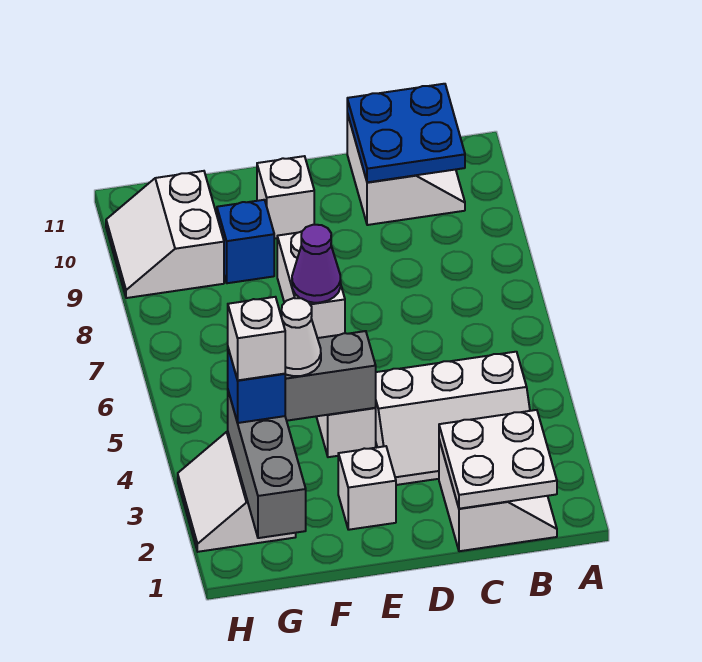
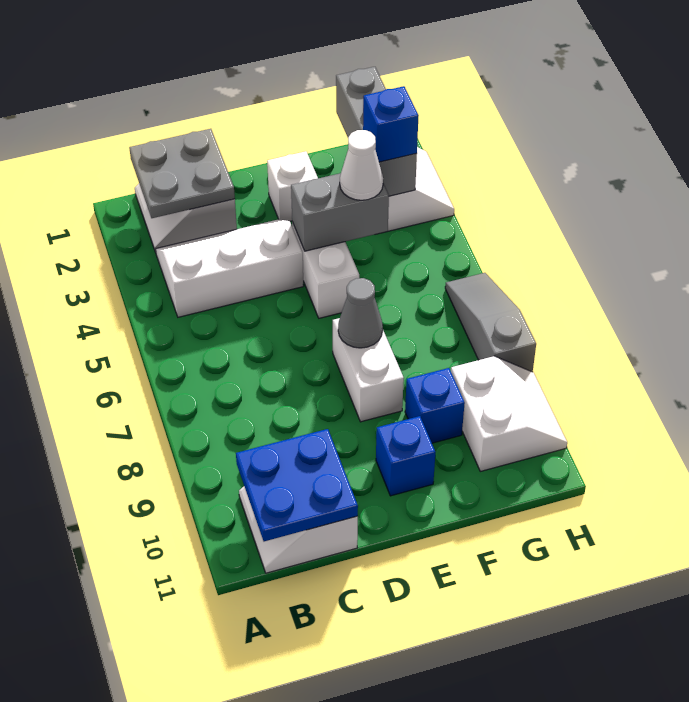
white 2x2 plate [439,410,557,509] -> grey 2x2 plate [129,129,235,218]
purple 1x1 cone [292,225,341,303] -> grey 1x1 cone [338,278,383,348]
white 1x1 brick [257,156,314,239] -> blue 1x1 brick [376,416,436,496]
white 1x1 brick [228,297,285,380] -> none
none -> grey 1x3 slope [445,273,536,372]

